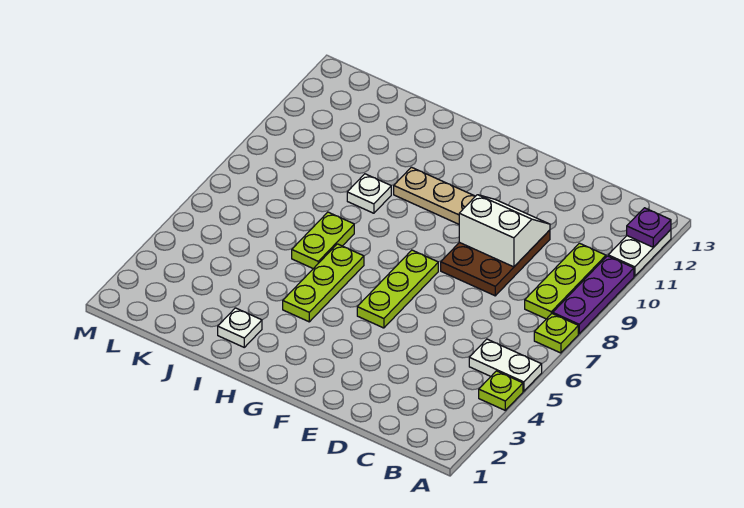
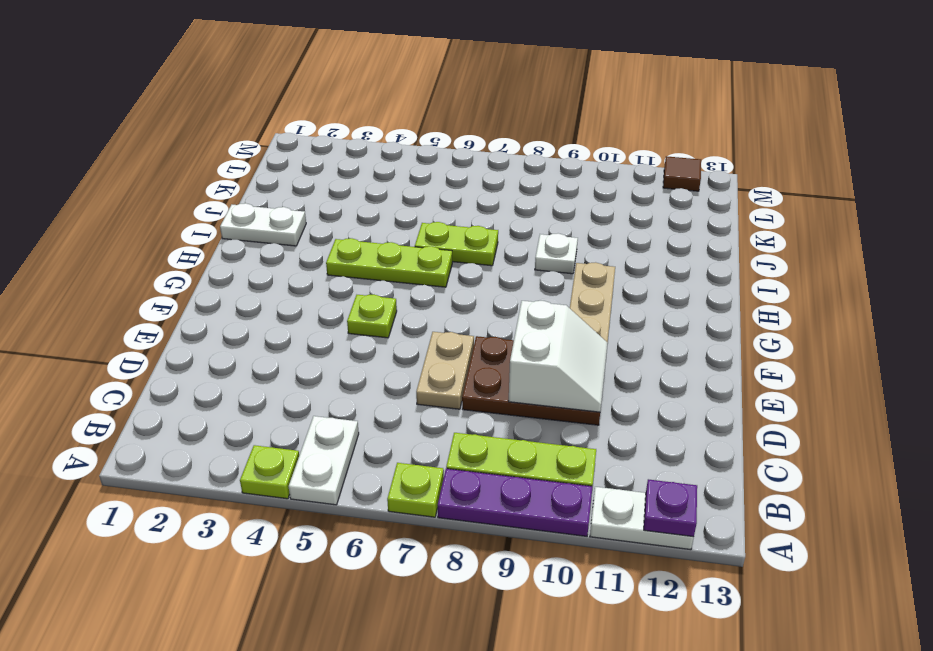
none -> tan 1x2 plate [416,332,474,409]
lime 1x3 plate [357,250,438,328] -> lime 1x1 plate [347,294,397,338]
white 1x1 plate [218,308,262,347] -> white 1x2 plate [220,203,306,246]
none -> brown 1x1 tile [663,156,701,191]

